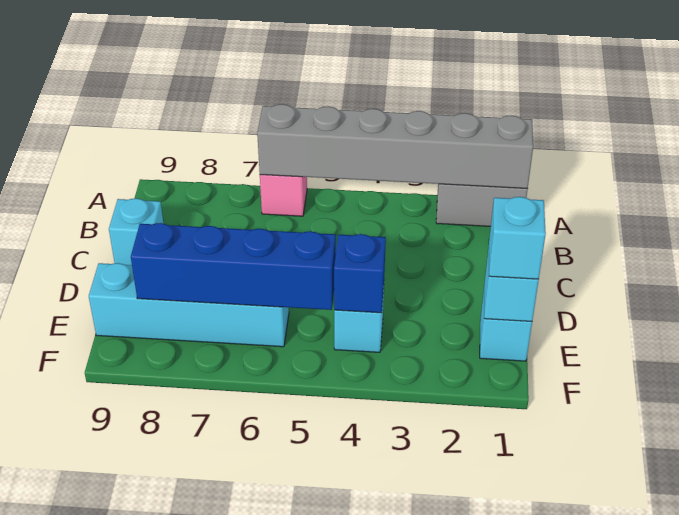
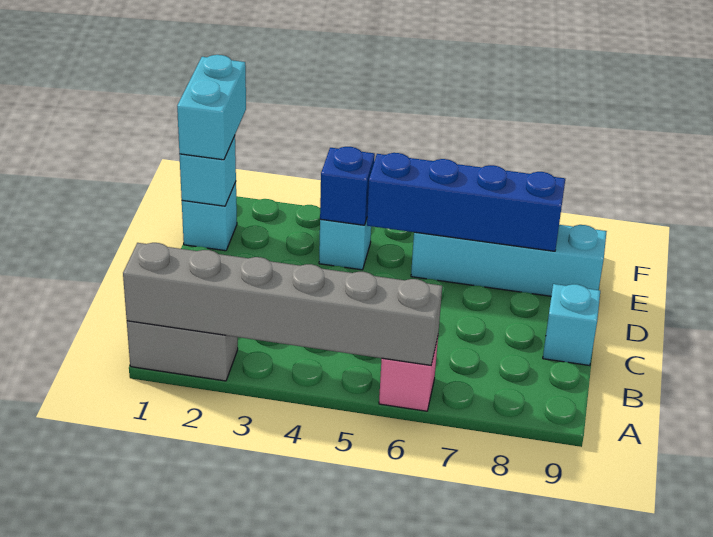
cyan 1x1 brick [489,197,546,279] -> cyan 1x2 brick [177,55,246,160]

